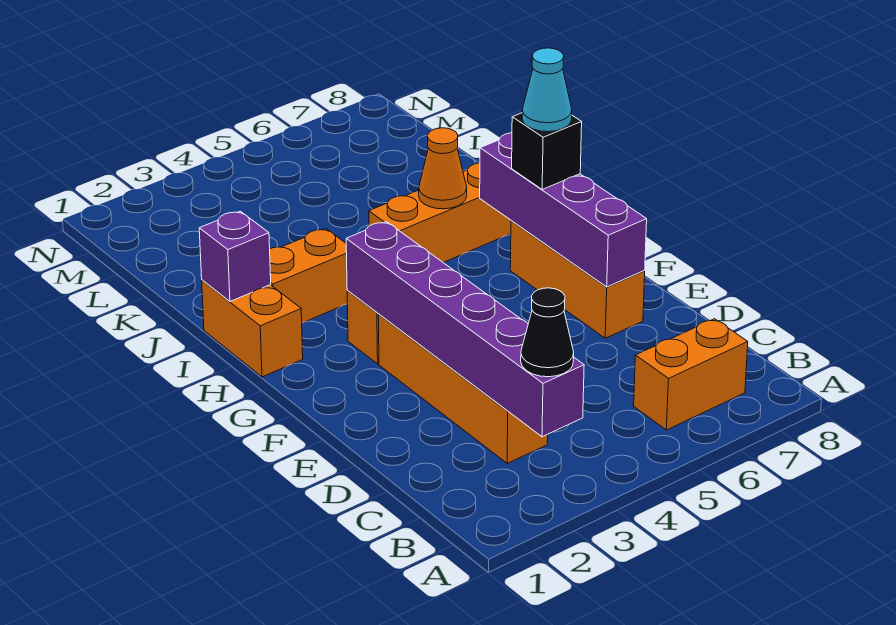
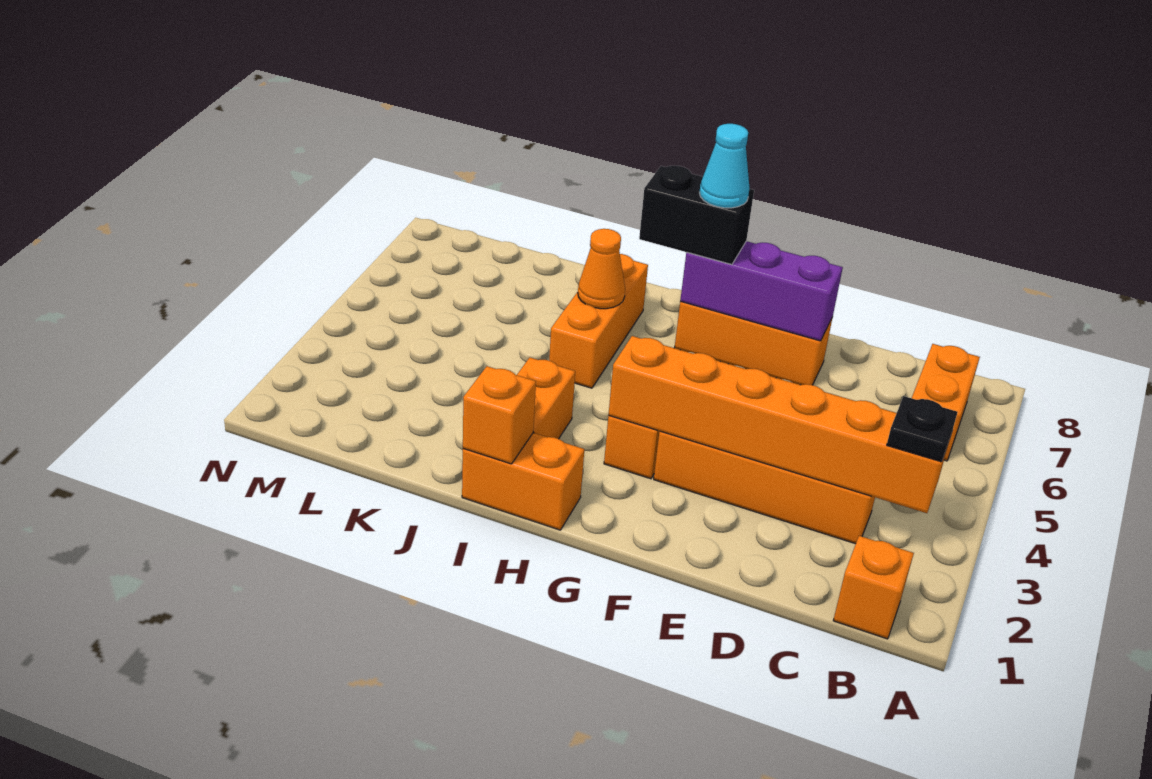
none -> orange 1x1 brick [833,536,914,639]
purple 1x6 brick [346,222,584,437] -> orange 1x6 brick [609,336,951,513]
black 1x1 cone [521,288,574,377] -> black 1x1 plate [887,396,957,462]
purple 1x4 brick [480,133,647,287] -> purple 1x3 brick [680,241,843,341]
black 1x1 brick [512,113,582,189] -> black 1x2 brick [639,166,754,265]
purple 1x1 brick [199,211,271,301] -> orange 1x1 brick [463,366,536,464]

